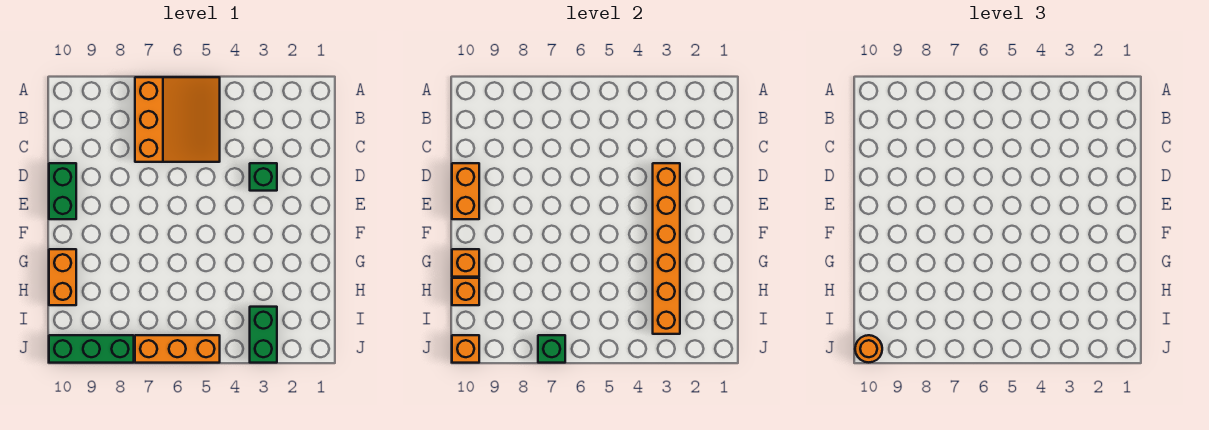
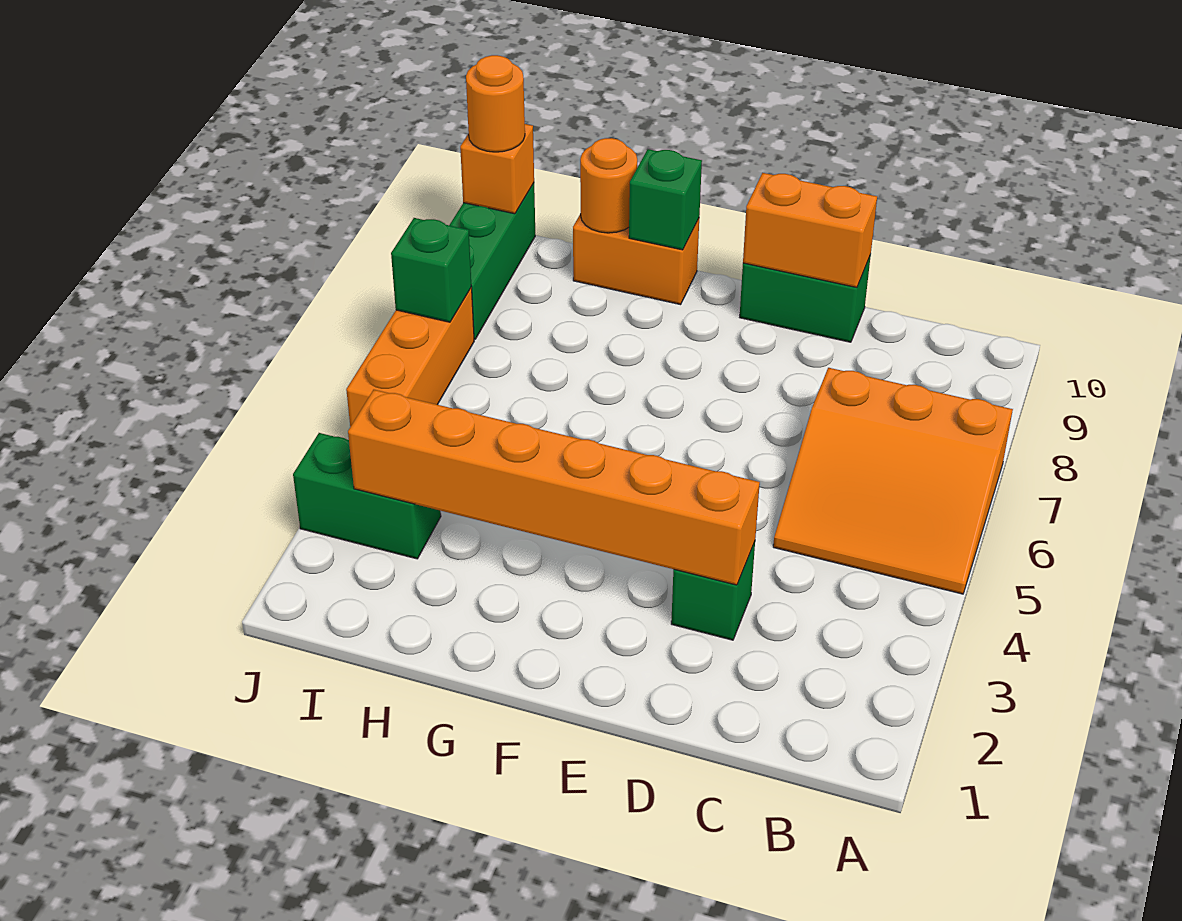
orange 1x1 brick [452,249,479,277] -> green 1x1 brick [629,149,702,250]
orange 1x1 brick [452,278,479,305] -> orange 1x1 round brick [580,138,637,233]

